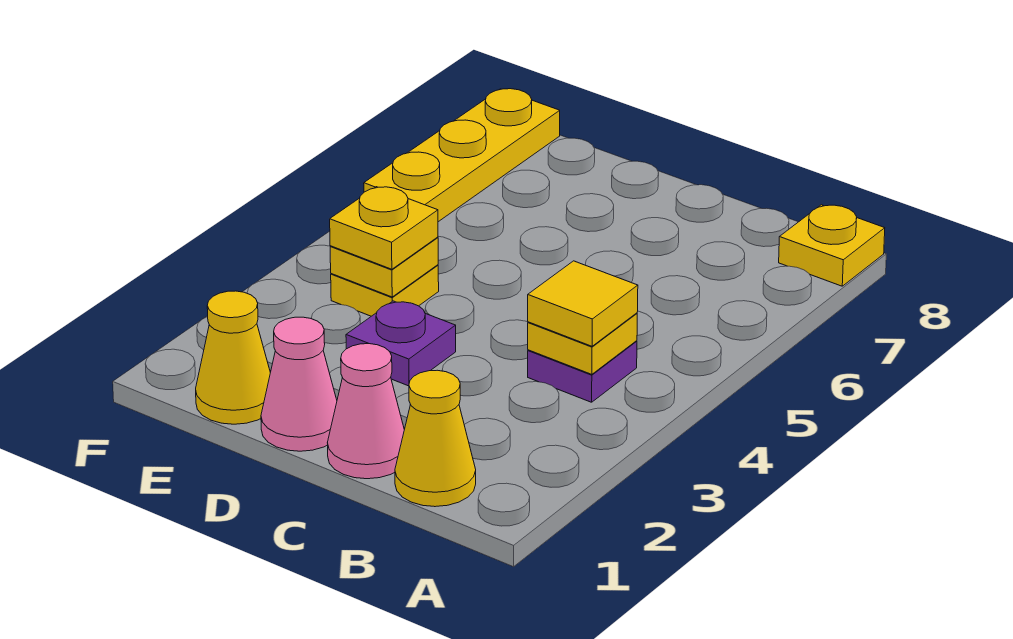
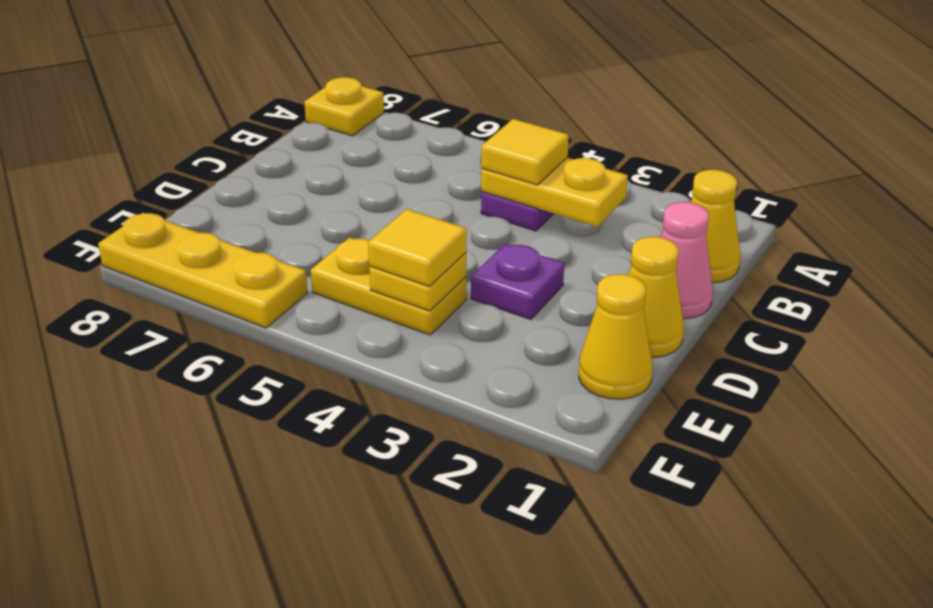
yellow 1x1 plate [528,313,637,374] -> yellow 1x2 plate [481,158,628,227]
pink 1x1 cone [261,317,337,451] -> yellow 1x1 cone [629,237,684,357]
yellow 1x1 plate [331,265,439,316] -> yellow 1x2 plate [311,238,466,335]
yellow 1x1 plate [330,187,438,269] -> yellow 1x1 tile [368,209,466,287]

